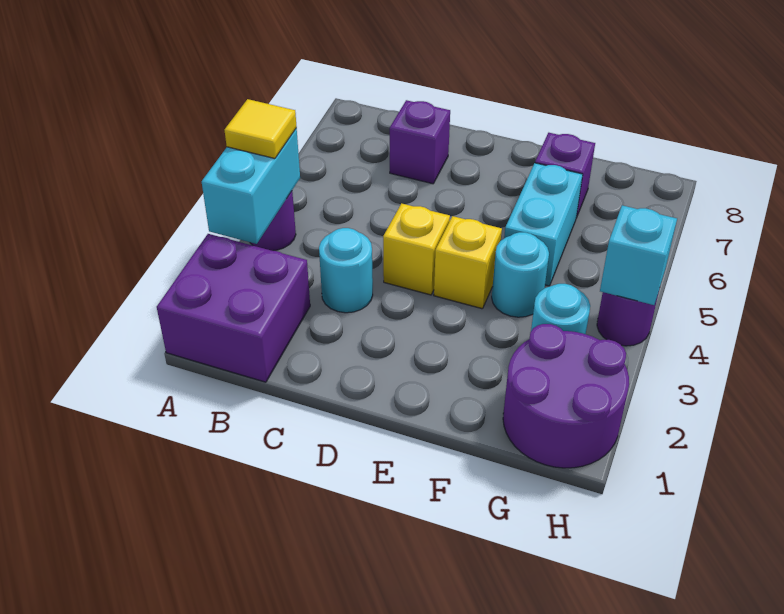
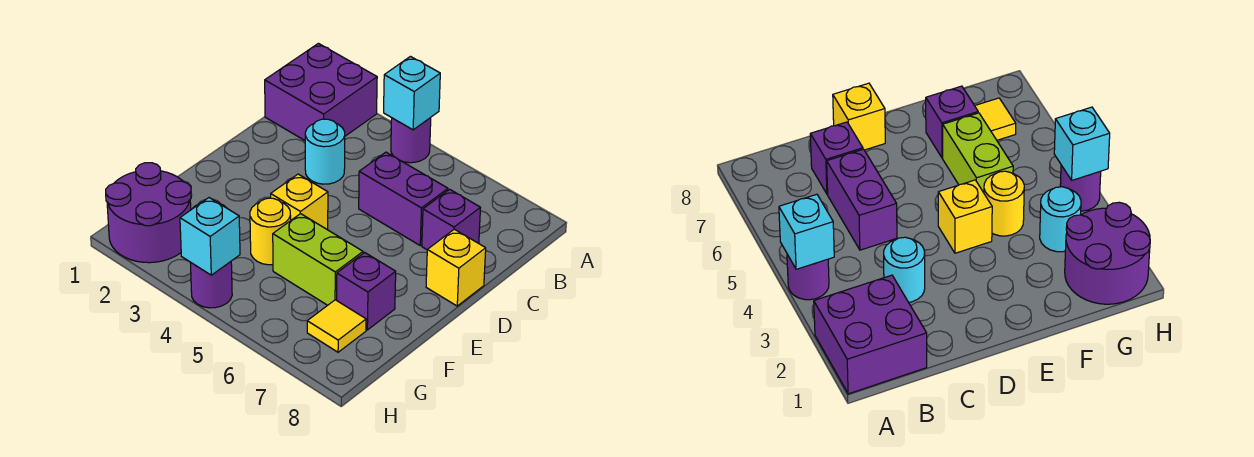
cyan 1x2 brick [202,128,300,244] -> cyan 1x1 brick [384,57,440,130]
yellow 1x1 tile [225,99,297,159] -> yellow 1x1 tile moved to [307,300,366,352]
none -> purple 1x2 brick [359,152,448,245]
yellow 1x1 brick [383,203,450,295] -> yellow 1x1 brick moved to [426,229,486,306]
cyan 1x1 round brick [492,232,549,317] -> yellow 1x1 round brick [250,198,291,265]
cyan 1x2 brick [504,163,583,286] -> lime 1x2 brick [273,214,363,305]

